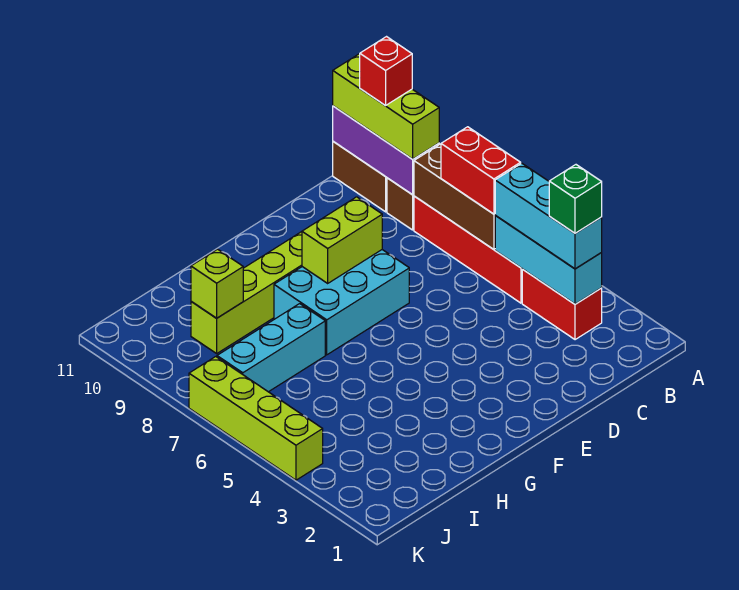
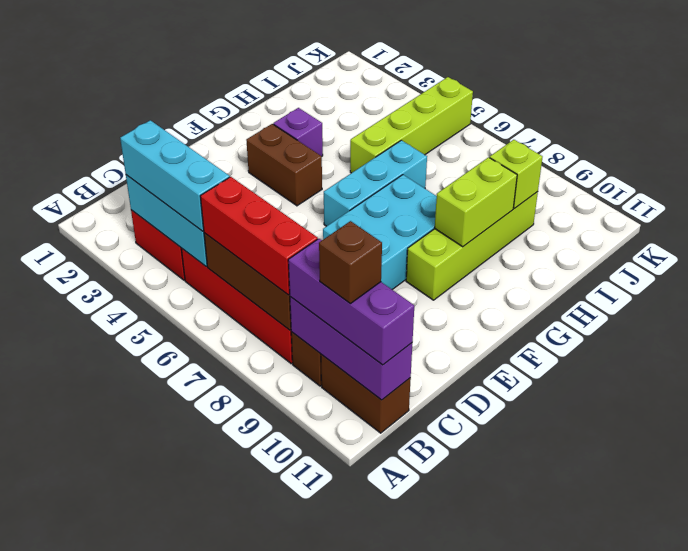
green 1x1 brick [549,165,602,233] -> none
red 1x2 brick [441,127,521,214] -> red 1x3 brick [200,177,318,295]
lime 1x3 brick [333,54,439,159] -> purple 1x3 brick [288,239,414,365]
red 1x1 brick [360,37,412,106] -> brown 1x1 brick [319,221,382,304]
lime 1x2 brick [302,197,382,283] -> lime 1x2 brick moved to [435,157,517,247]
none -> brown 1x2 brick [246,124,322,206]
none -> purple 1x1 brick [273,108,323,156]
cyan 1x3 brick [217,304,325,392] -> cyan 1x3 brick moved to [324,140,427,226]
lime 1x4 brick [189,357,323,480] -> lime 1x4 brick turned to [350,77,473,173]

